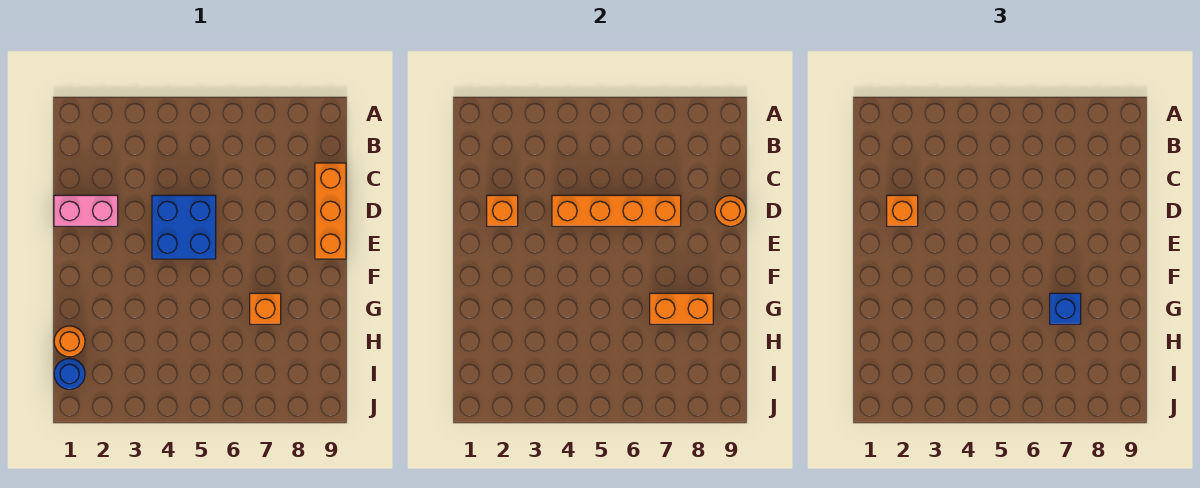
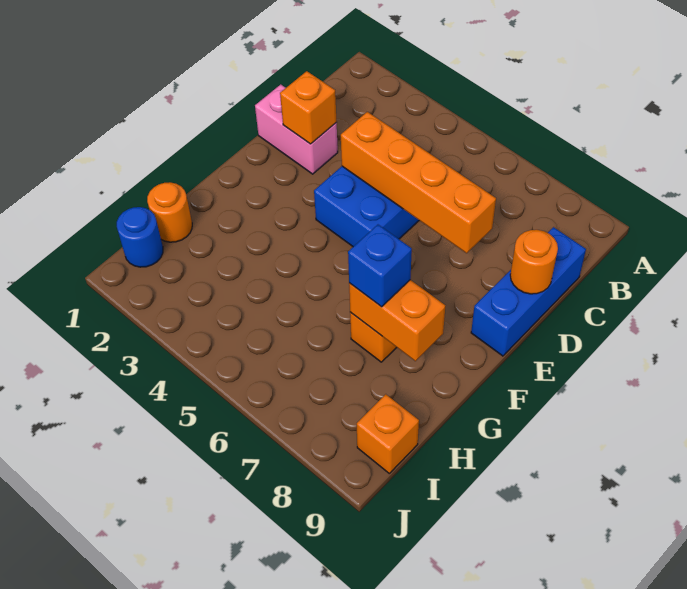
orange 1x3 brick [315,163,346,259] -> blue 1x3 brick [471,227,586,356]
orange 1x1 brick [887,195,918,226] -> orange 1x1 brick moved to [357,394,419,473]

